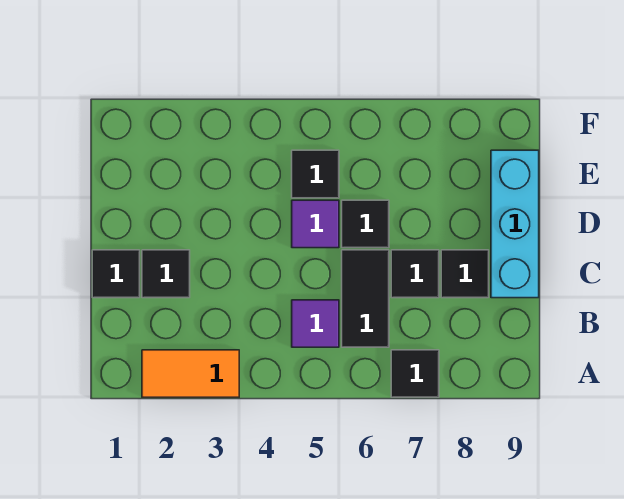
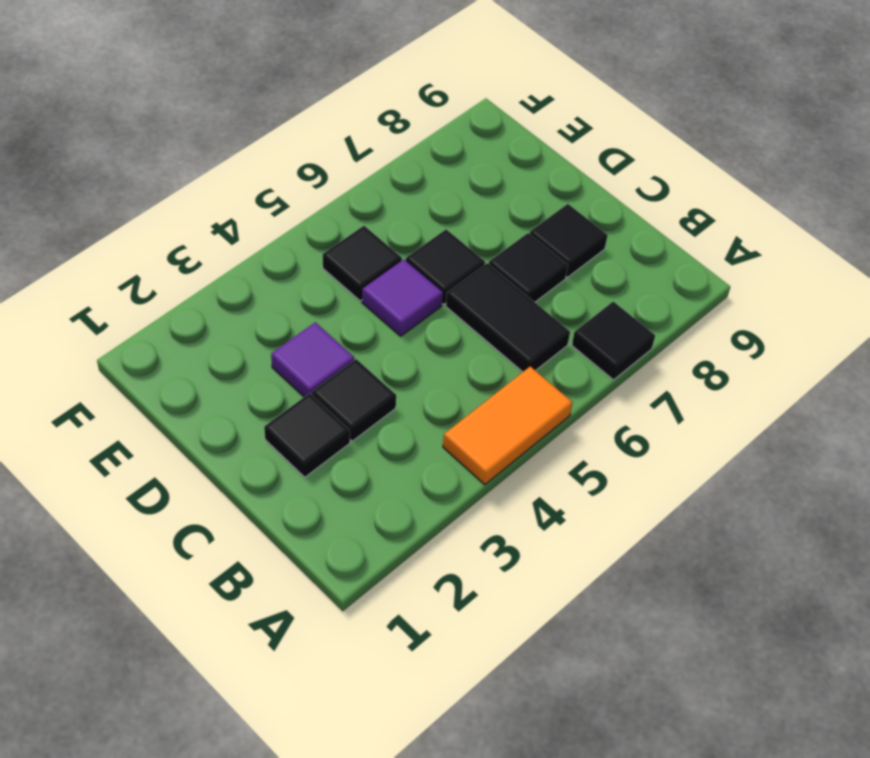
orange 1x2 tile [142,350,239,397] -> orange 1x2 tile moved to [443,367,573,485]
purple 1x1 tile [292,300,339,347] -> purple 1x1 tile moved to [271,322,354,397]
black 1x1 tile [92,250,140,298] -> black 1x1 tile moved to [312,359,396,441]
cyan 1x3 brick [491,150,539,298] -> none

